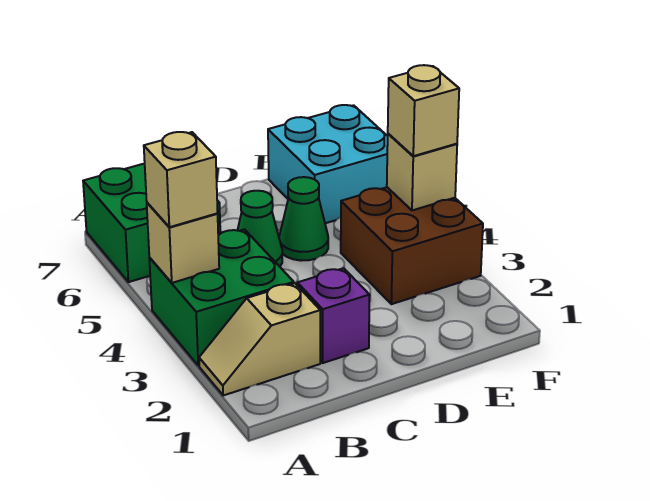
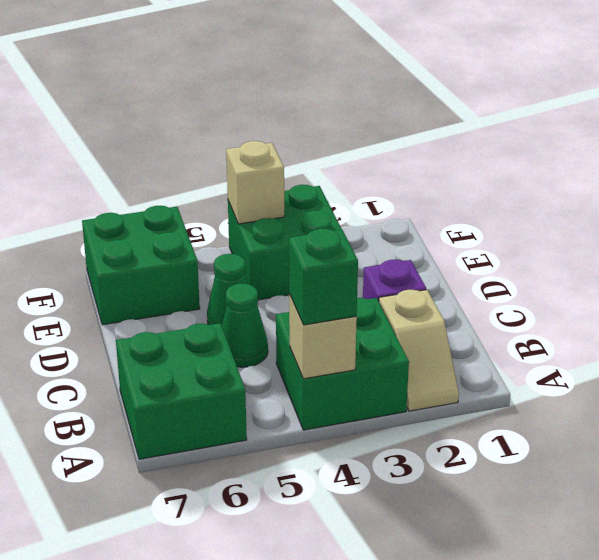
tan 1x1 brick [144,132,218,227] -> green 1x1 brick [289,229,358,325]
brown 2x2 brick [341,187,483,304] -> green 2x2 brick [228,185,342,300]
cyan 2x2 brick [268,105,388,223] -> green 2x2 brick [82,206,200,325]
tan 1x1 brick [388,65,459,156] -> none

